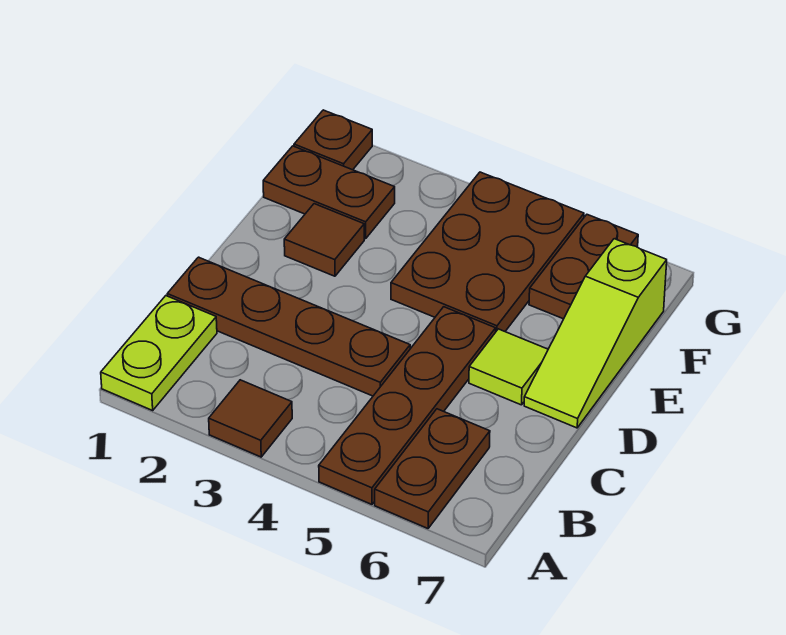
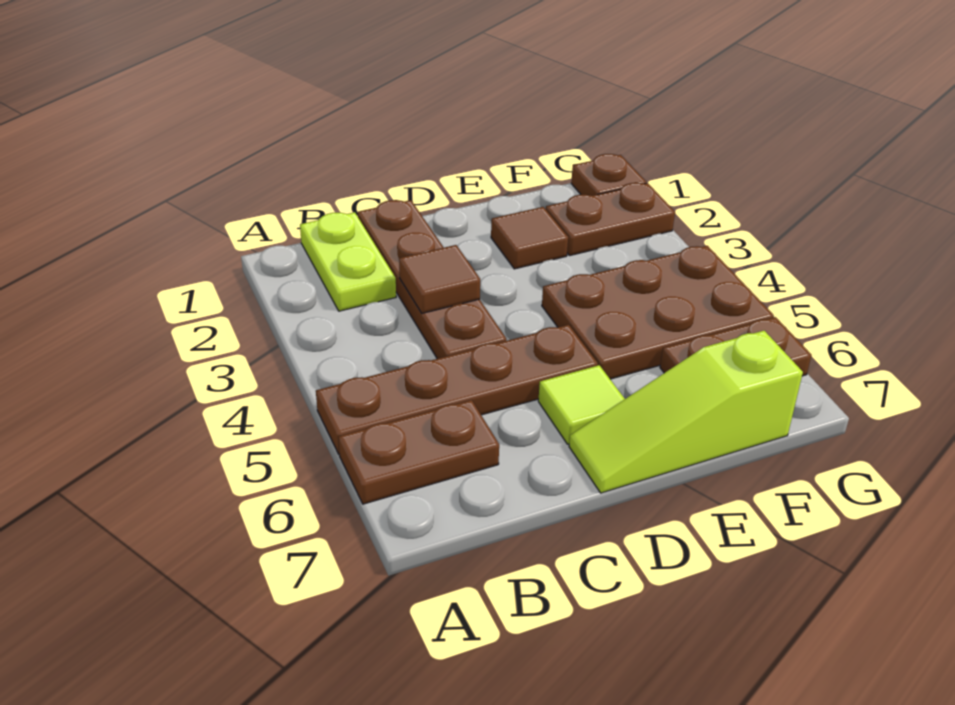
lime 1x2 plate [101,296,217,410] -> lime 1x2 plate turned to [300,212,396,311]
brown 1x1 tile [209,380,292,457] -> brown 1x1 tile moved to [399,245,480,313]
brown 1x2 plate [263,146,395,239] -> brown 1x2 plate turned to [546,183,675,256]

